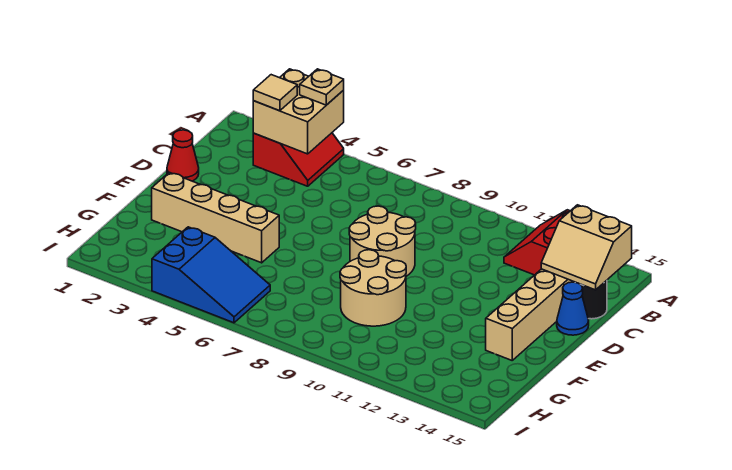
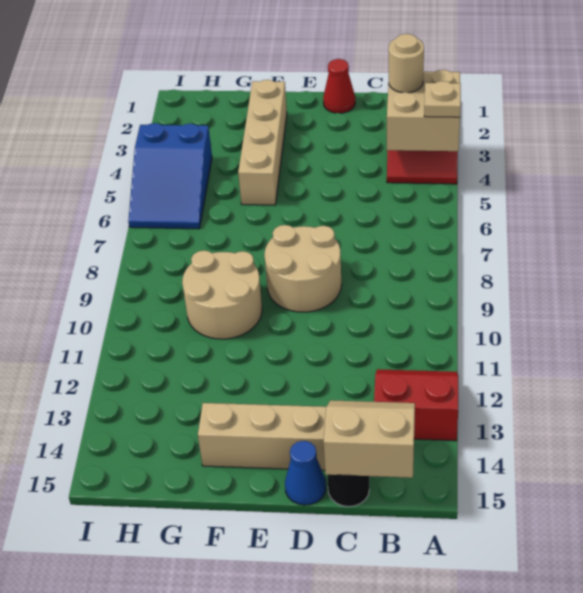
tan 1x1 tile [253,75,297,111] -> tan 1x1 round brick [389,34,424,93]
tan 2x2 slope [541,205,632,290] -> tan 2x2 slope turned to [324,400,415,478]

